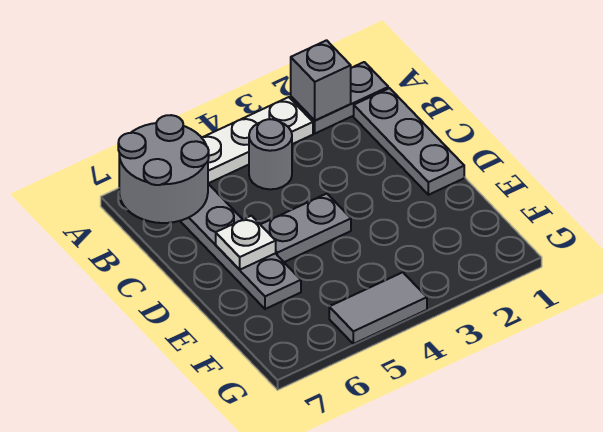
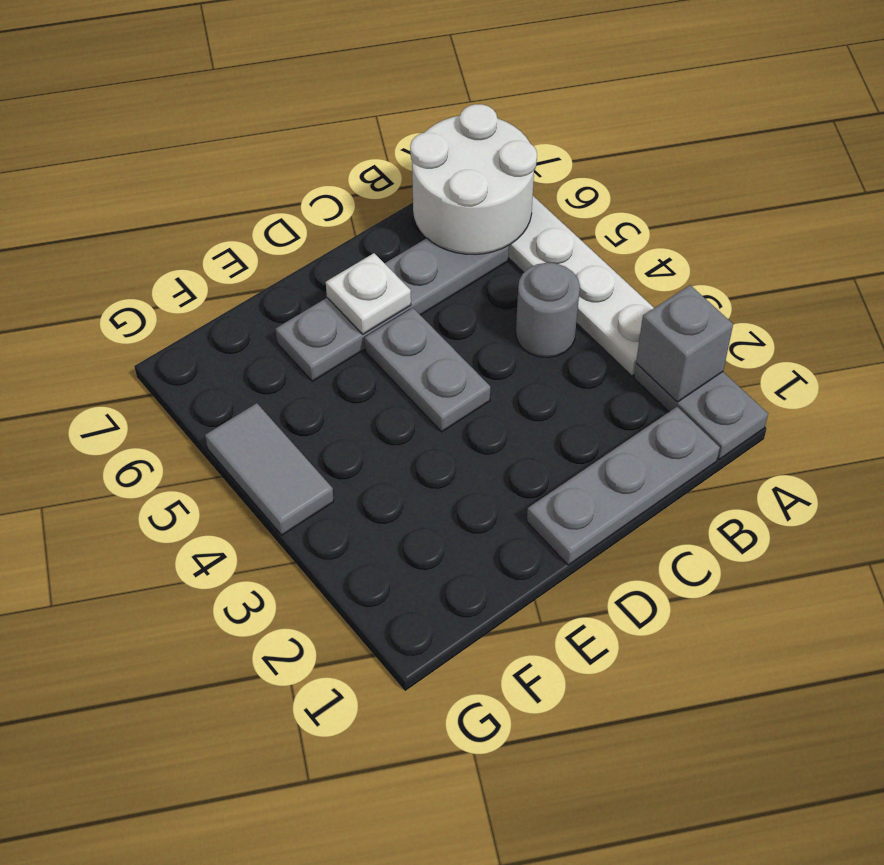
grey 2x2 round brick [118,115,209,223] -> white 2x2 round brick [410,104,537,254]

